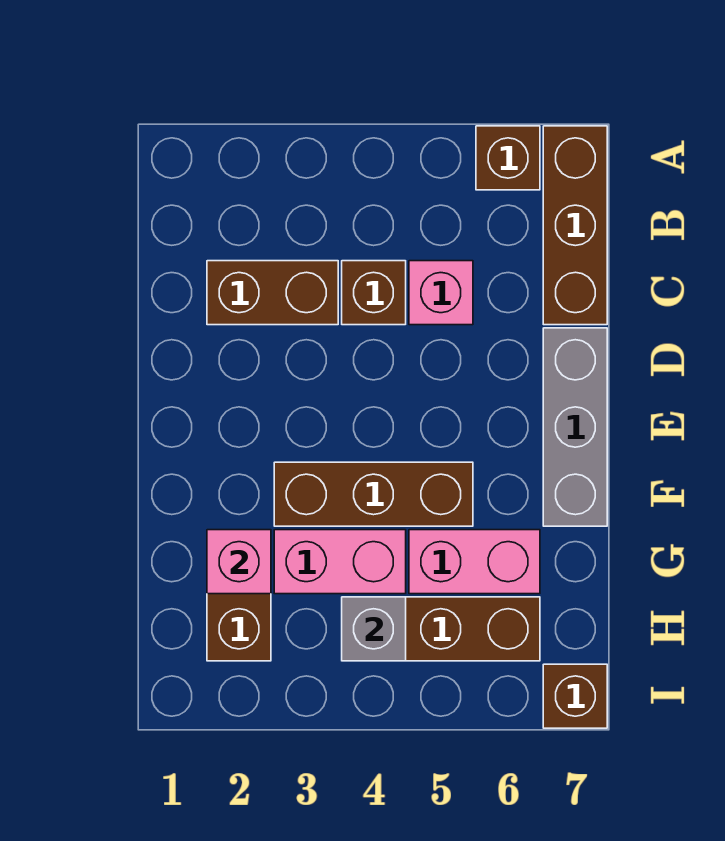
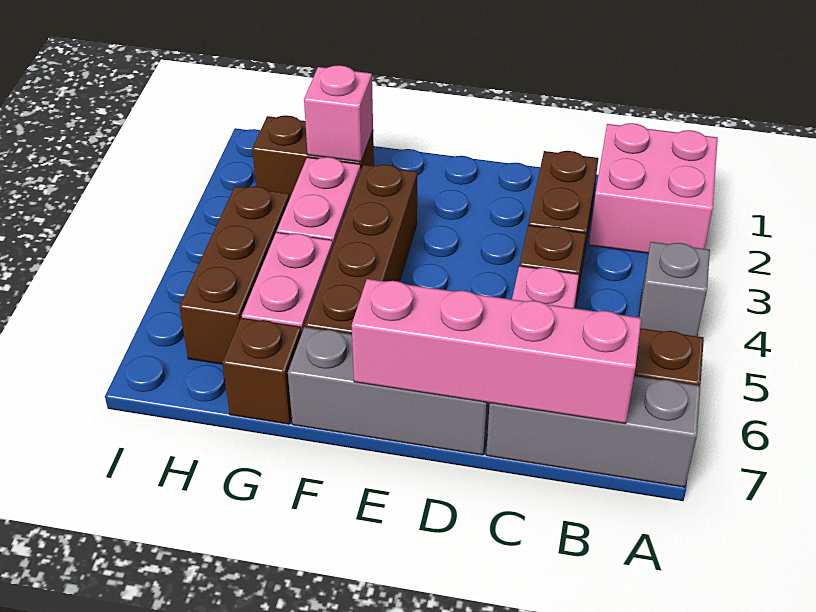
none -> pink 2x2 brick [589,123,718,253]
brown 1x3 brick [543,126,607,325] -> grey 1x3 brick [486,376,700,487]
none -> pink 1x4 brick [352,279,641,424]
brown 1x3 brick [274,462,473,526] -> brown 1x4 brick [305,165,417,334]
grey 1x1 brick [342,597,406,661] -> grey 1x1 brick moved to [639,242,710,336]
brown 1x1 brick [543,664,607,728] -> brown 1x1 brick moved to [222,318,302,424]

